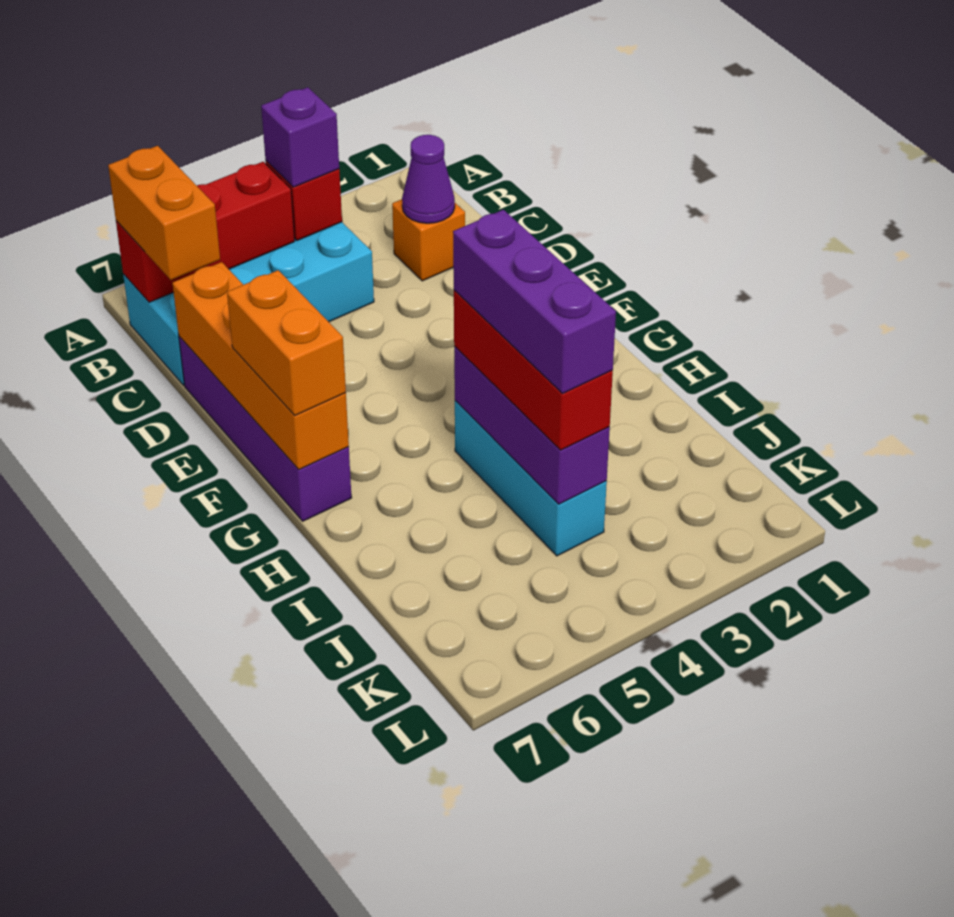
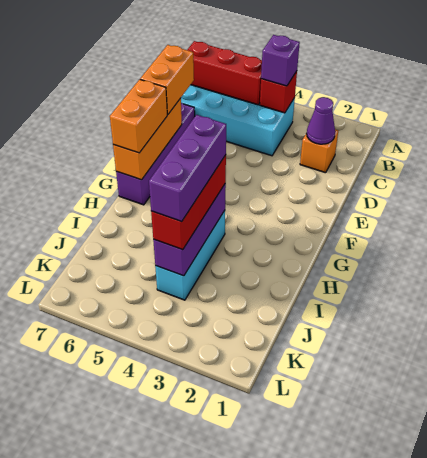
orange 1x2 brick [108,146,220,280] -> orange 1x2 brick moved to [140,45,194,115]
orange 1x4 brick [172,262,349,470] -> orange 1x3 brick [113,98,182,180]

